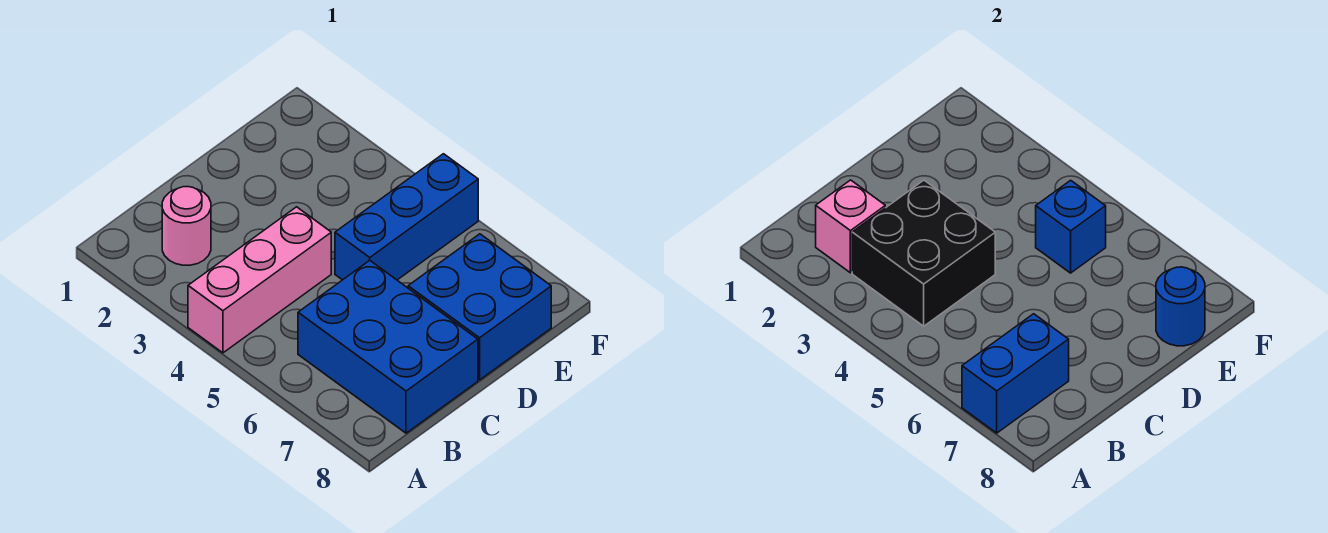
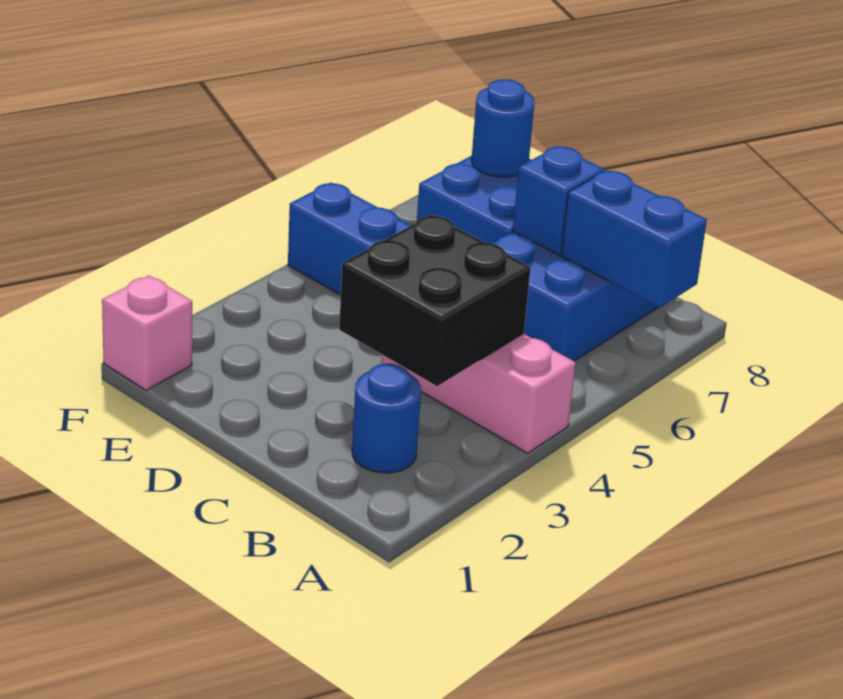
pink 1x1 round brick [162,187,211,265] -> blue 1x1 round brick [352,364,421,473]
pink 1x1 brick [816,180,885,273] -> pink 1x1 brick moved to [102,275,192,390]
blue 1x1 brick [1036,180,1106,273] -> blue 1x1 brick moved to [513,146,604,255]

